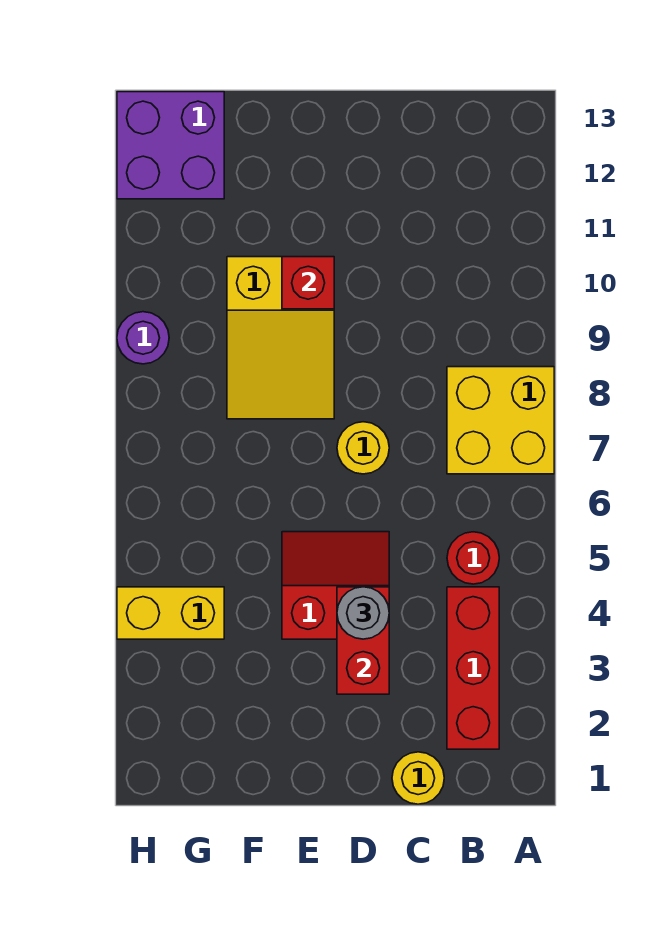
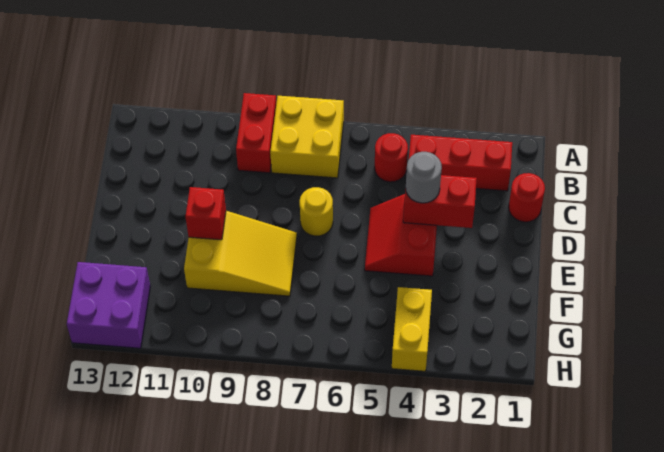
none -> red 1x2 brick [236,93,276,173]
yellow 1x1 round brick [392,752,444,804] -> red 1x1 round brick [509,173,545,222]
purple 1x1 round brick [117,312,169,364] -> none

